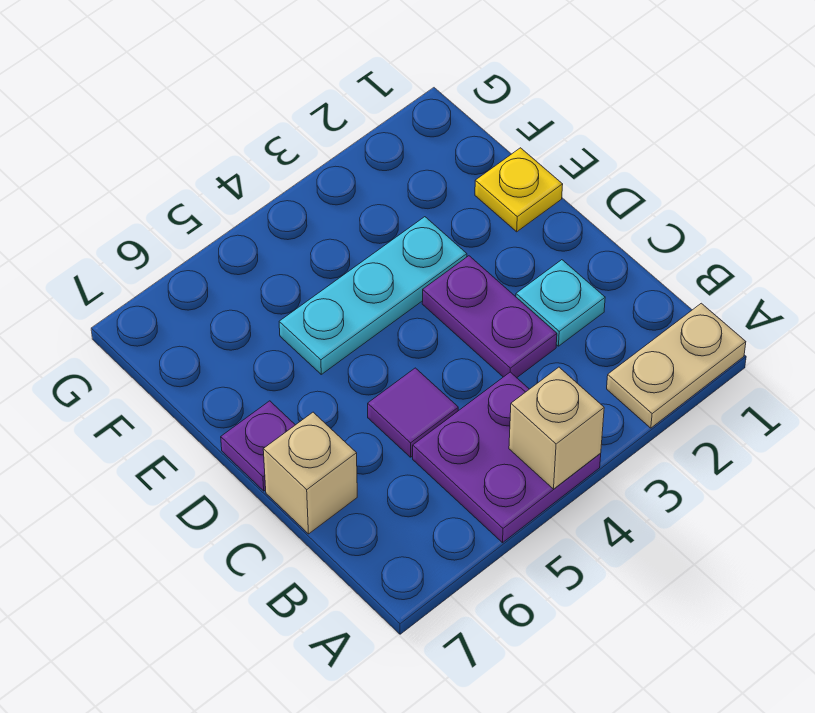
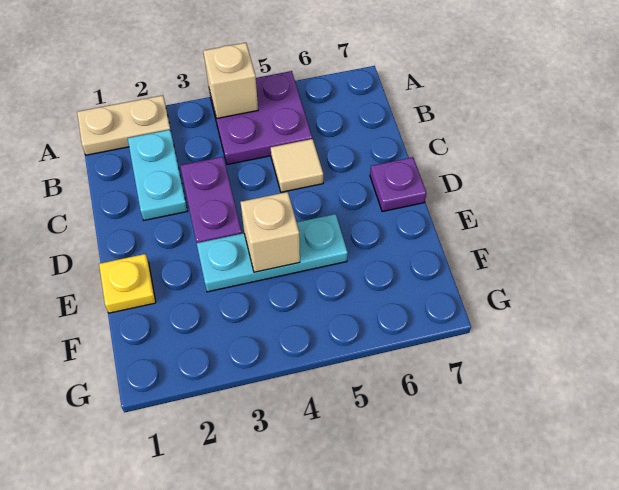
cyan 1x1 plate [516,260,605,346] -> cyan 1x2 plate [128,130,187,220]
purple 1x1 tile [368,368,458,457] -> tan 1x1 tile [271,139,323,192]
tan 1x1 brick [263,412,357,534] -> tan 1x1 brick moved to [240,192,300,272]

